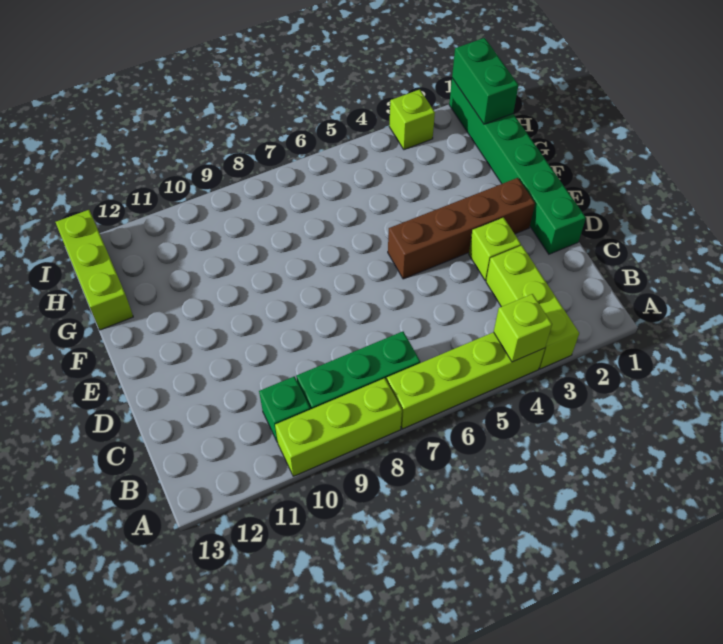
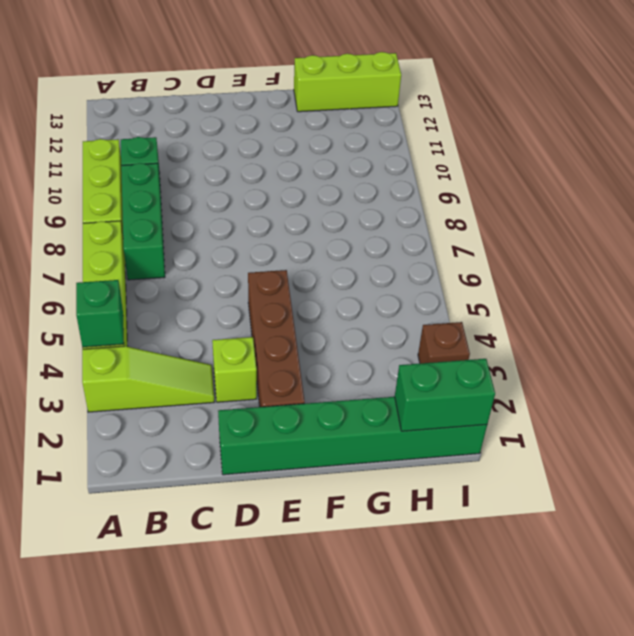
lime 1x3 brick [486,245,579,369] -> lime 1x3 slope [82,346,214,412]
lime 1x1 brick [494,294,552,362] -> green 1x1 brick [76,280,124,347]
lime 1x1 brick [389,89,435,150] -> brown 1x1 brick [418,322,470,363]

